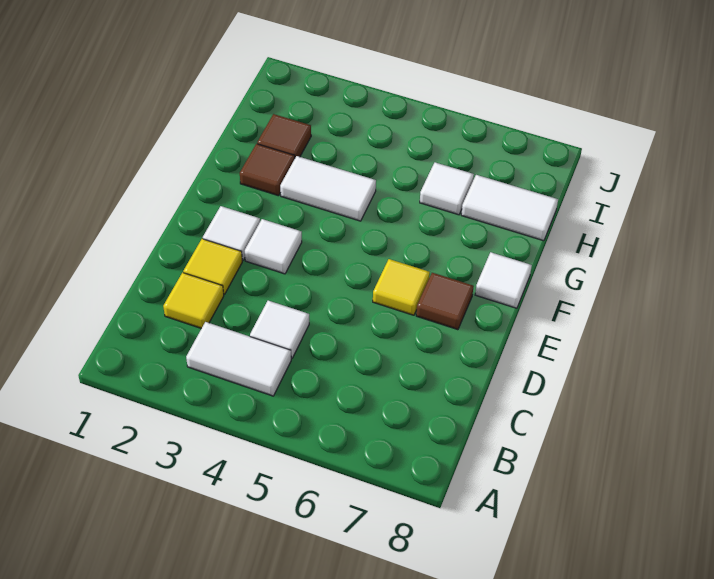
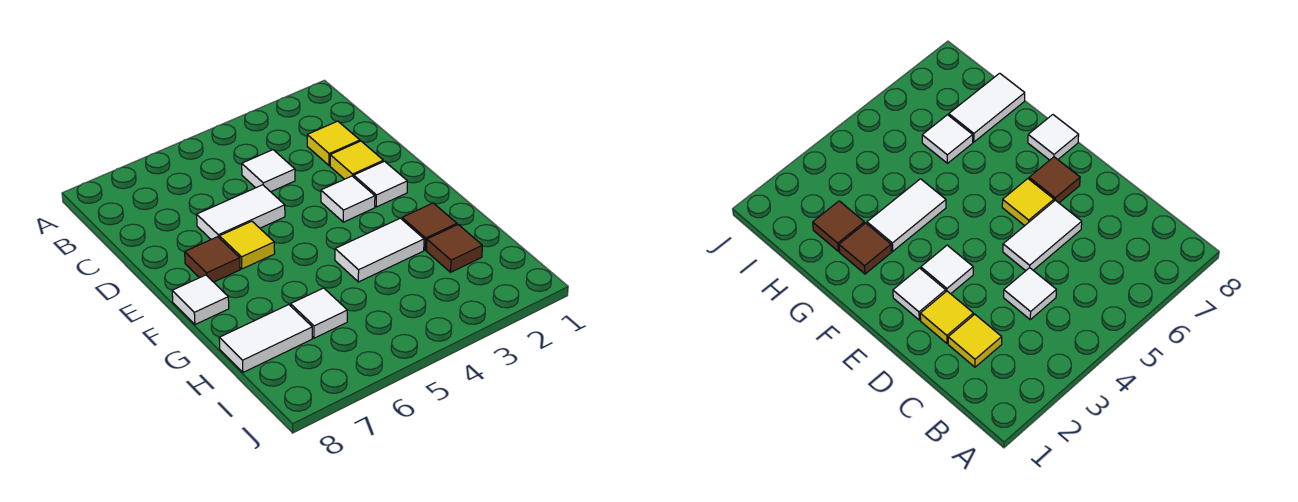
white 1x2 tile [186,322,291,396] -> white 1x2 tile moved to [197,185,285,239]

